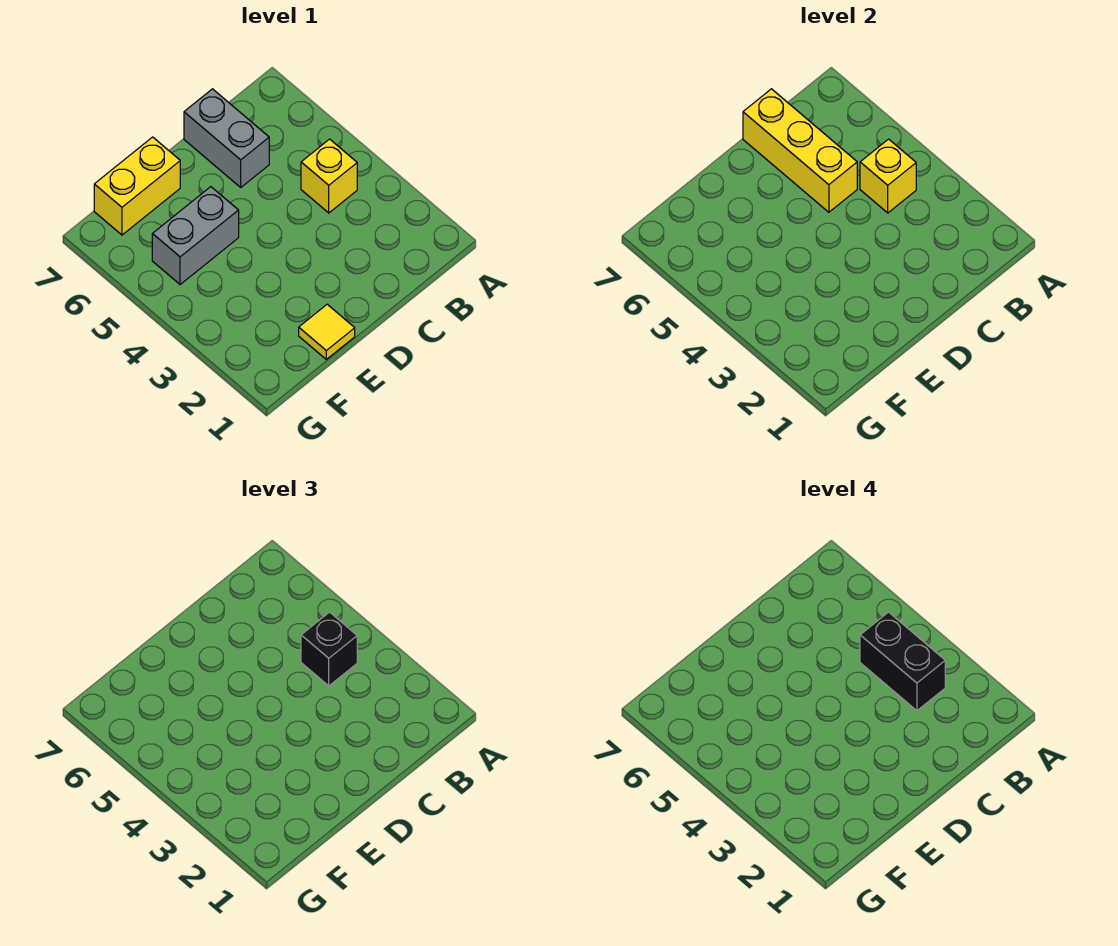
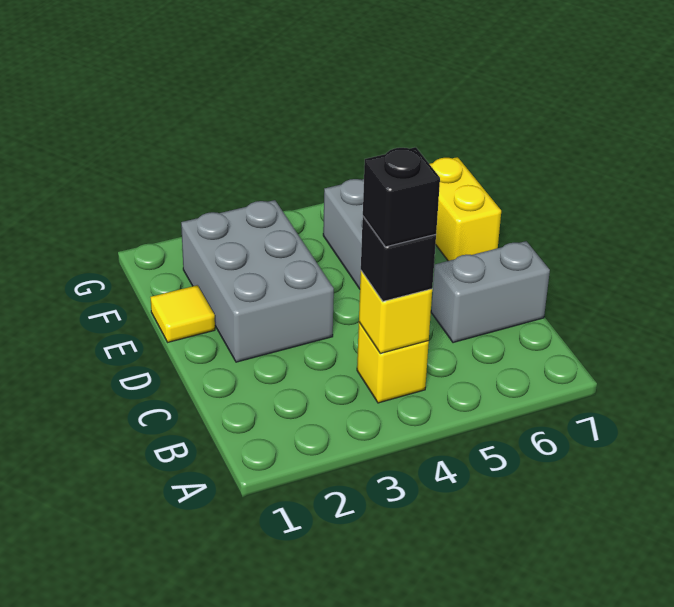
black 1x2 brick [860,612,945,711] -> black 1x1 brick [363,147,440,247]
yellow 1x3 brick [743,89,857,212] -> none
none -> grey 2x3 brick [181,200,334,362]

